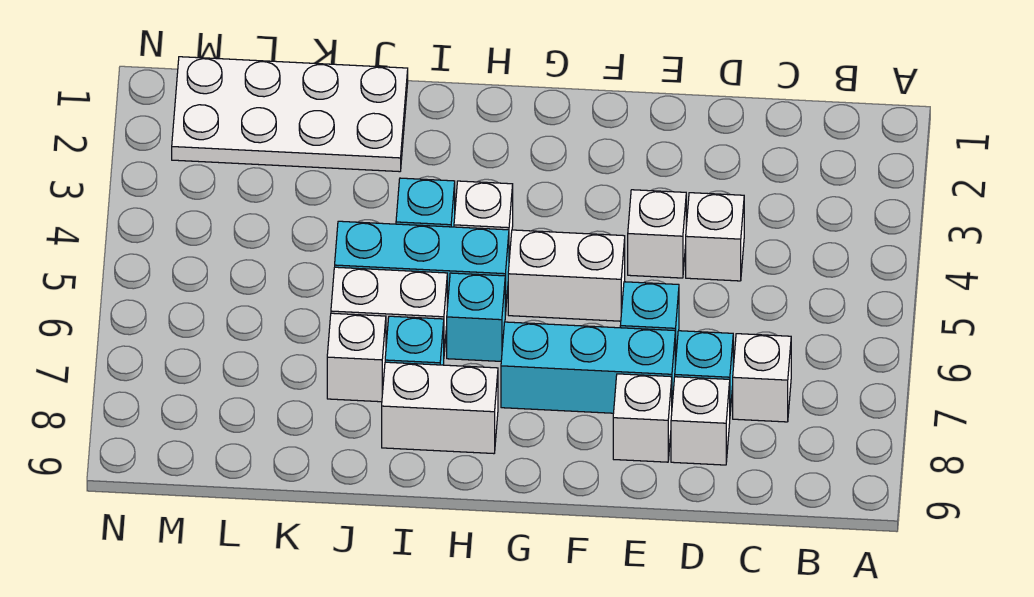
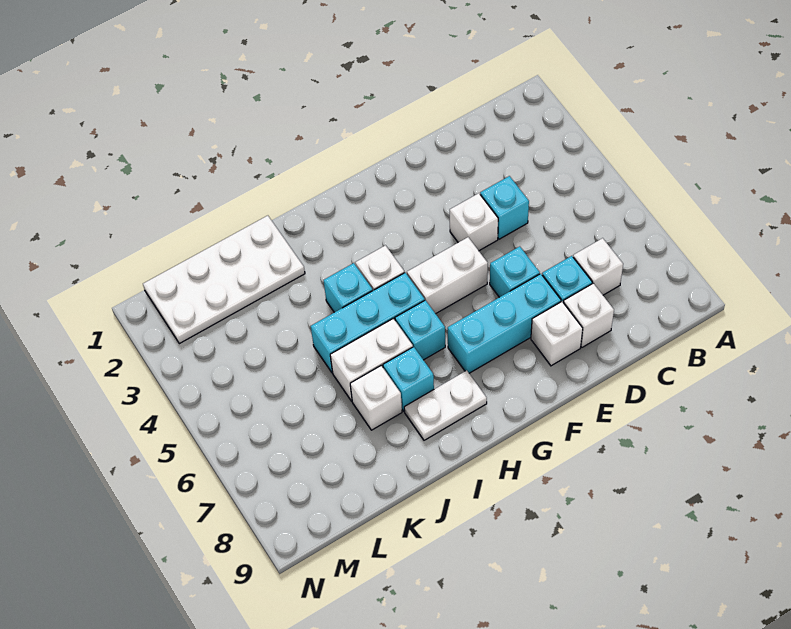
white 1x1 brick [686,193,744,281] -> cyan 1x1 brick [480,176,529,239]
white 1x2 brick [382,362,498,454] -> white 1x2 plate [404,370,487,440]

